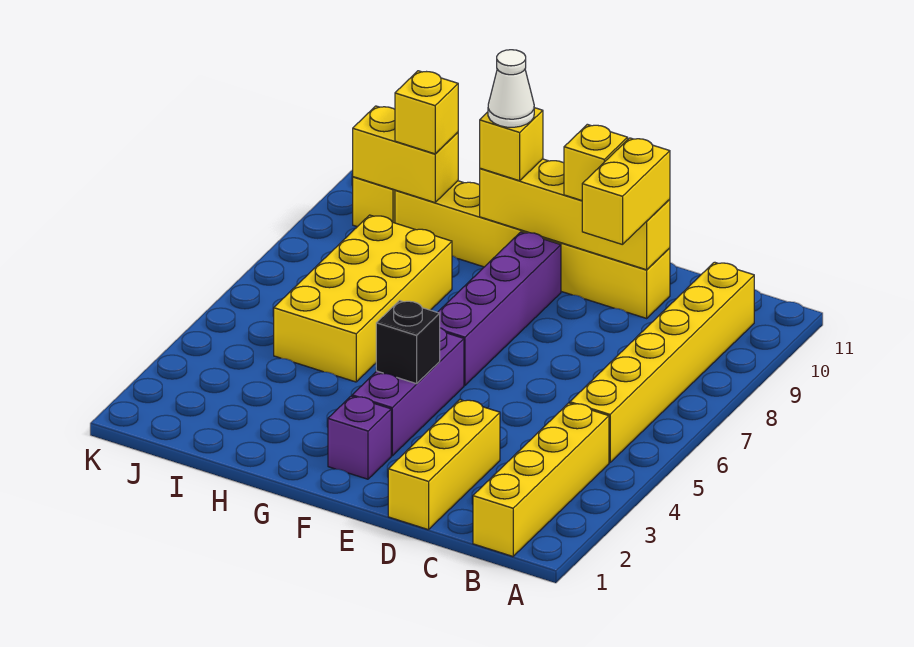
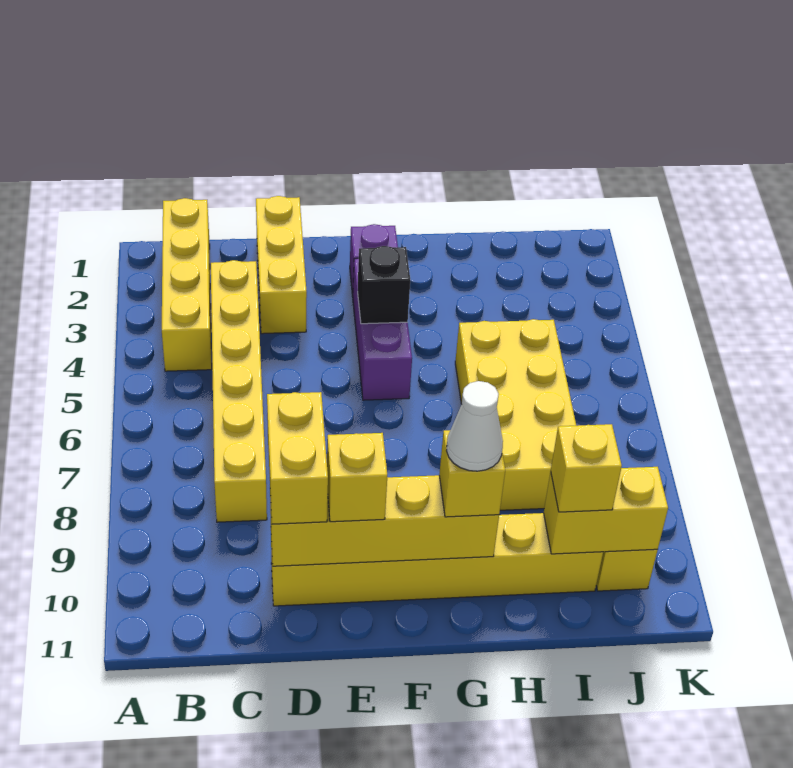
yellow 1x6 brick [570,262,754,463] -> yellow 1x6 brick moved to [211,260,267,522]
purple 1x4 brick [438,232,561,385] -> none

